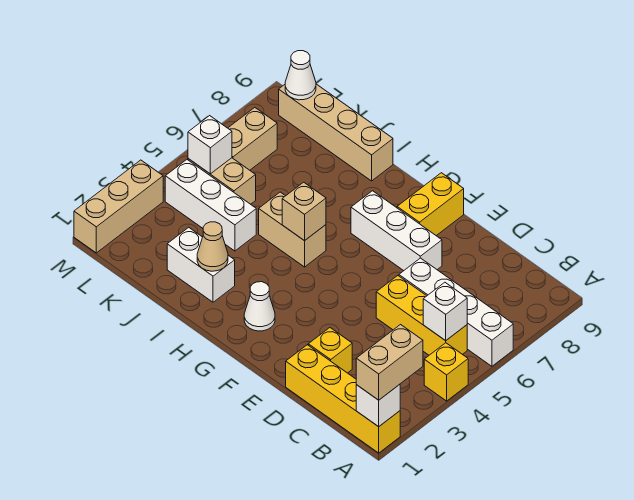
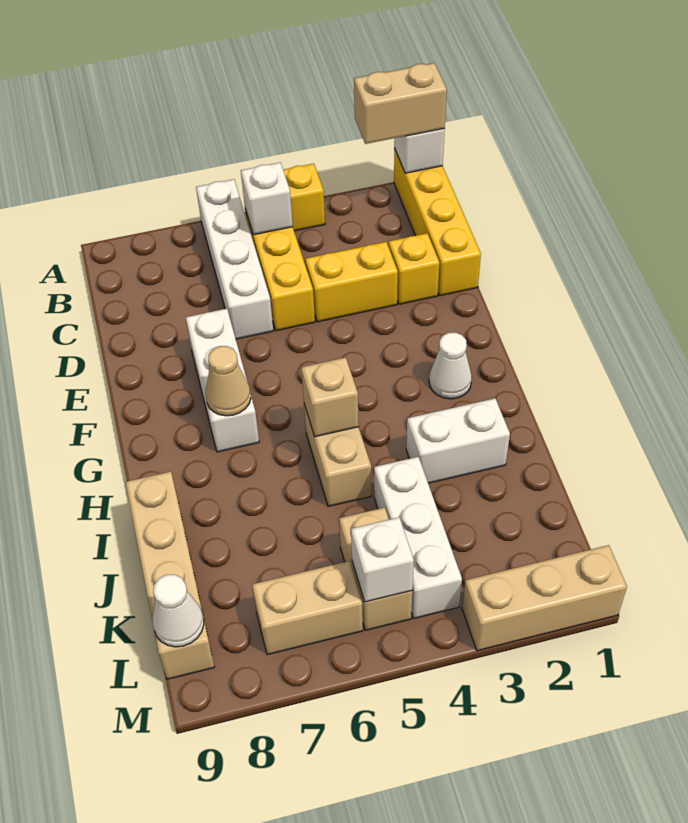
yellow 1x2 brick [397,173,464,236] -> yellow 1x2 brick moved to [305,242,398,322]
white 1x2 brick [167,227,235,302] -> white 1x2 brick turned to [406,398,510,483]
tan 1x1 cone [197,222,228,271] -> tan 1x1 cone moved to [206,346,251,416]

